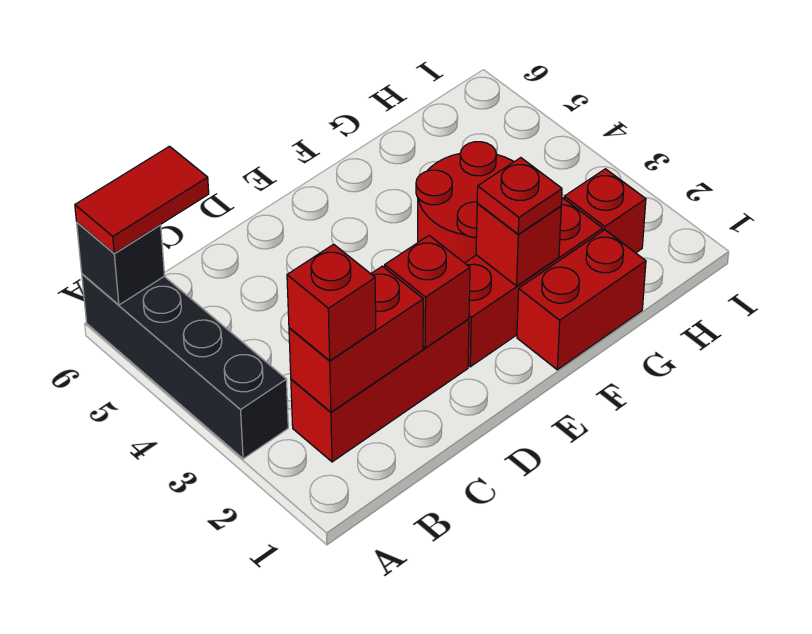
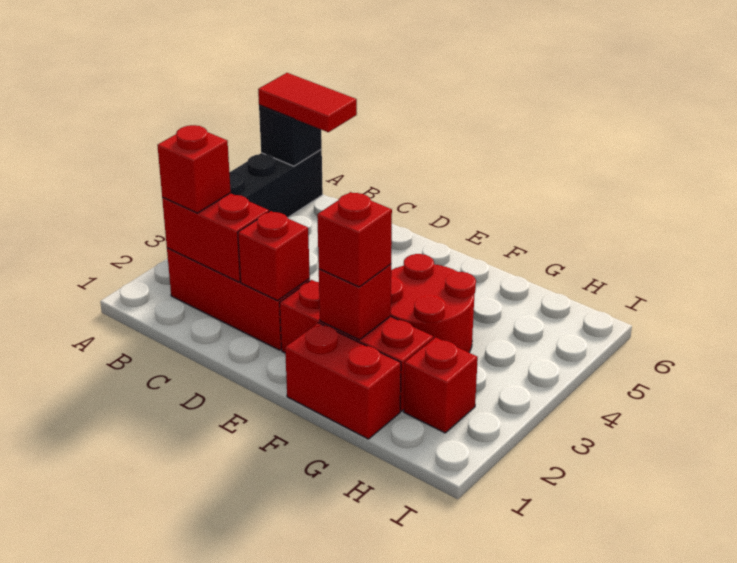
red 1x1 plate [477,158,562,234] -> red 1x1 brick [317,192,392,287]

